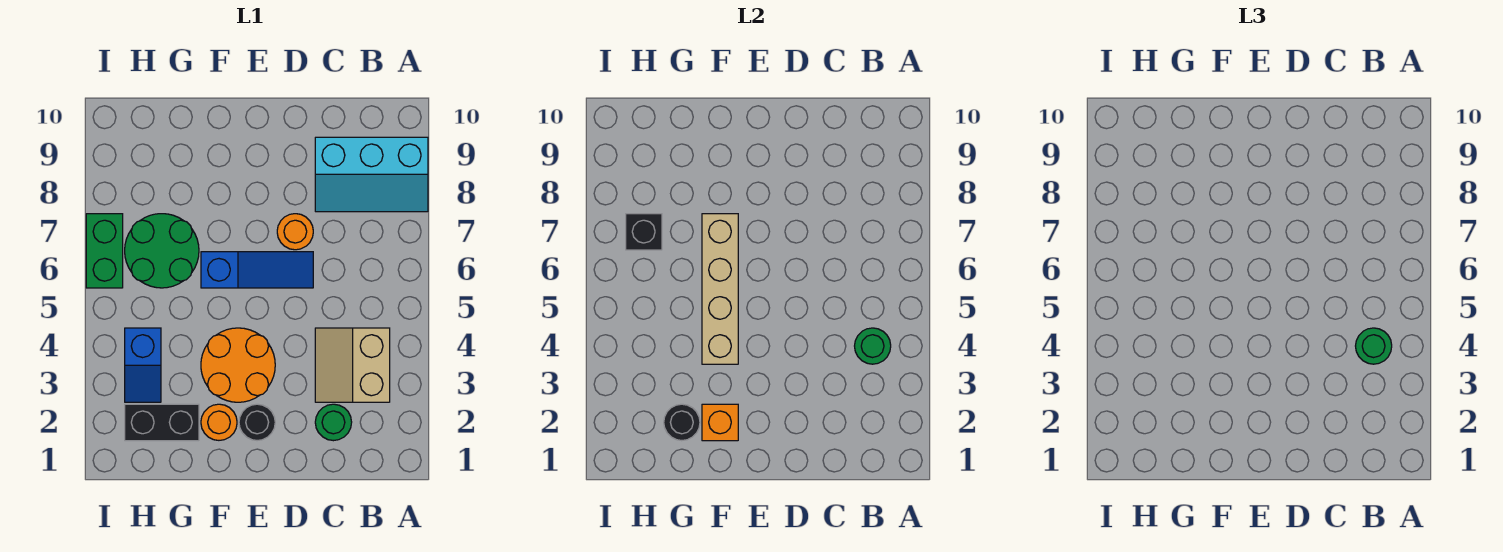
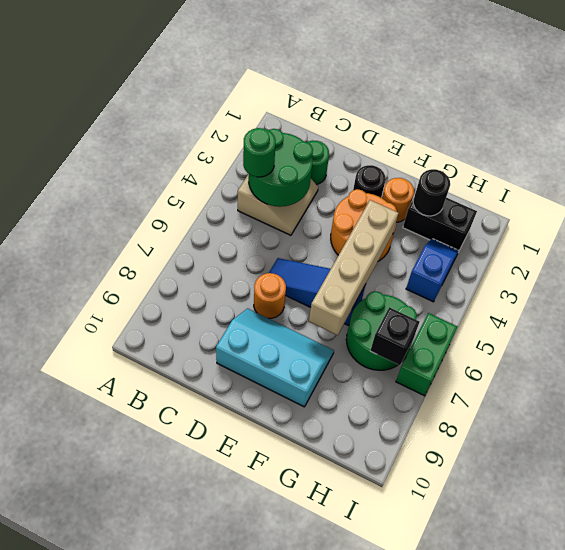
cyan 2x3 slope [315,137,428,212] -> cyan 2x3 slope moved to [216,308,334,407]
green 1x1 round brick [855,328,891,364] -> green 2x2 round brick [249,129,313,207]
orange 1x1 brick [702,404,738,441] -> none

